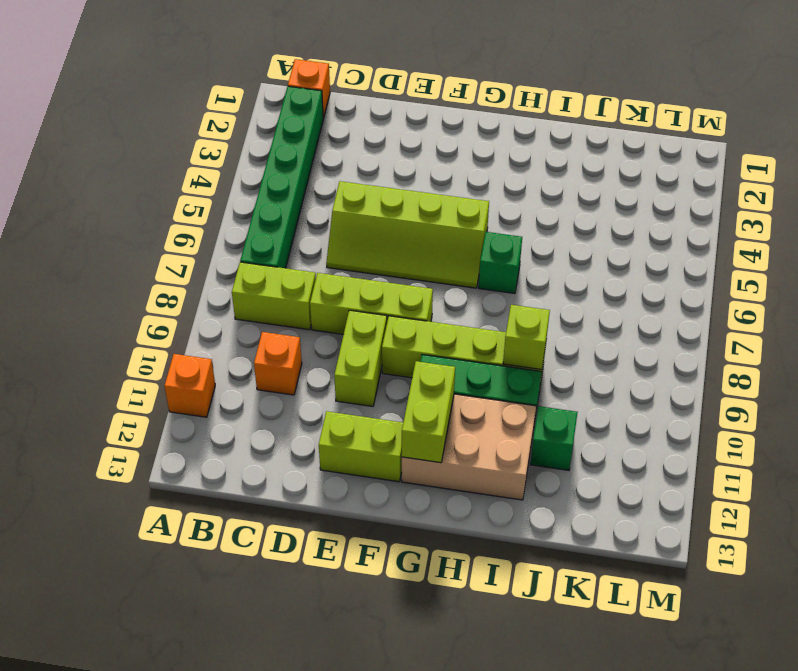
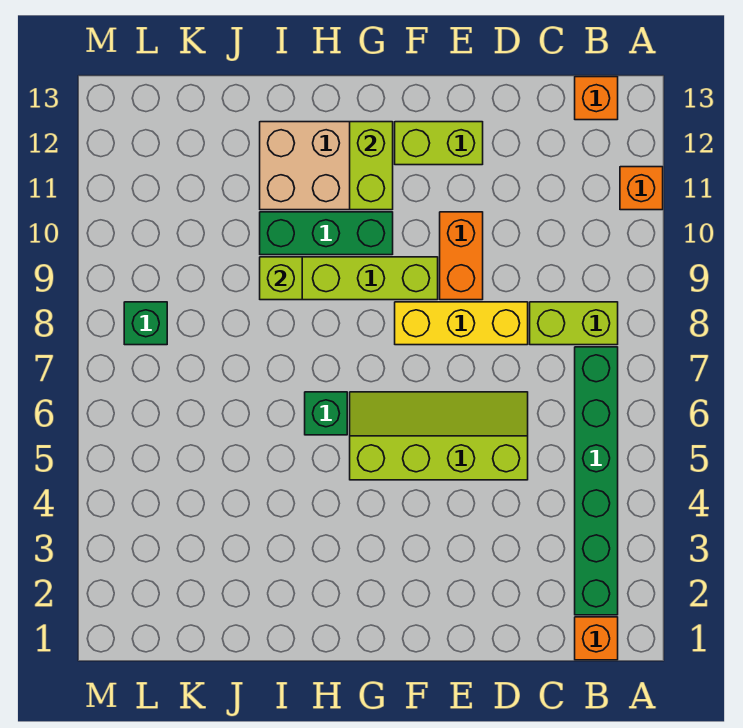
orange 1x1 brick [254,332,302,395] -> orange 1x1 brick moved to [575,77,618,120]
lime 1x3 brick [310,273,433,334] -> yellow 1x3 brick [395,302,528,345]
lime 1x2 brick [334,310,387,406] -> orange 1x2 brick [440,212,483,300]
green 1x1 brick [530,406,578,470] -> green 1x1 brick moved to [124,302,167,345]

